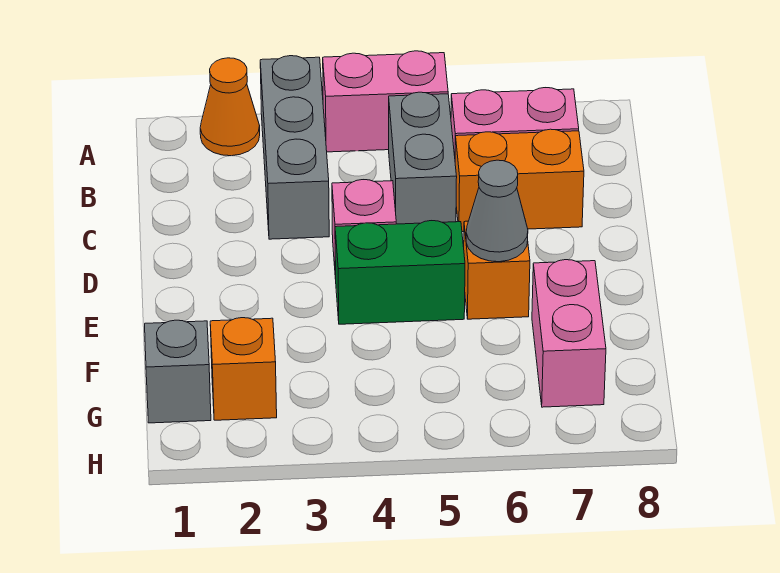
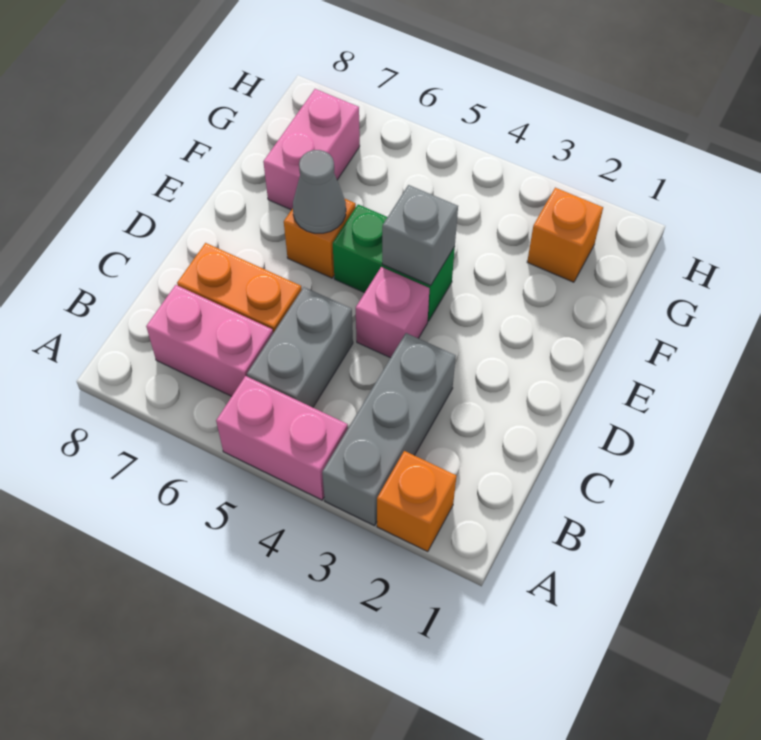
orange 1x1 cone [200,58,260,156] -> orange 1x1 brick [377,451,456,552]
grey 1x1 brick [145,320,211,423] -> grey 1x1 brick moved to [382,185,458,285]

